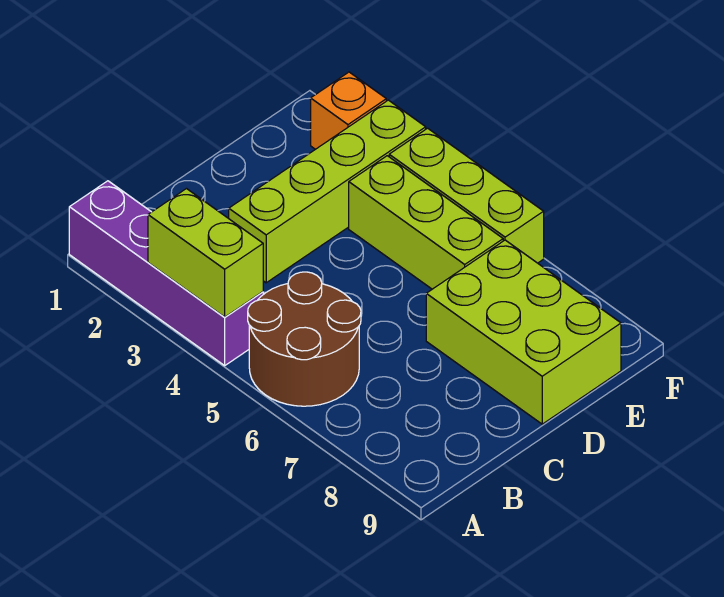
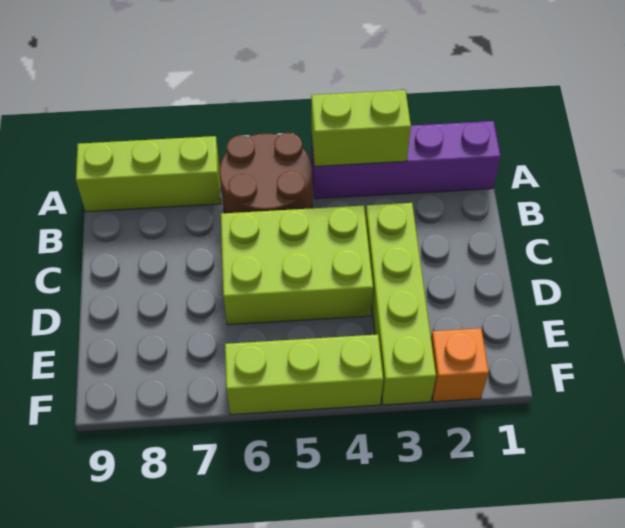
lime 2x3 brick [426,240,621,424] -> lime 2x3 brick moved to [221,205,373,325]
lime 1x3 brick [349,156,503,289] -> lime 1x3 brick moved to [76,136,221,212]

